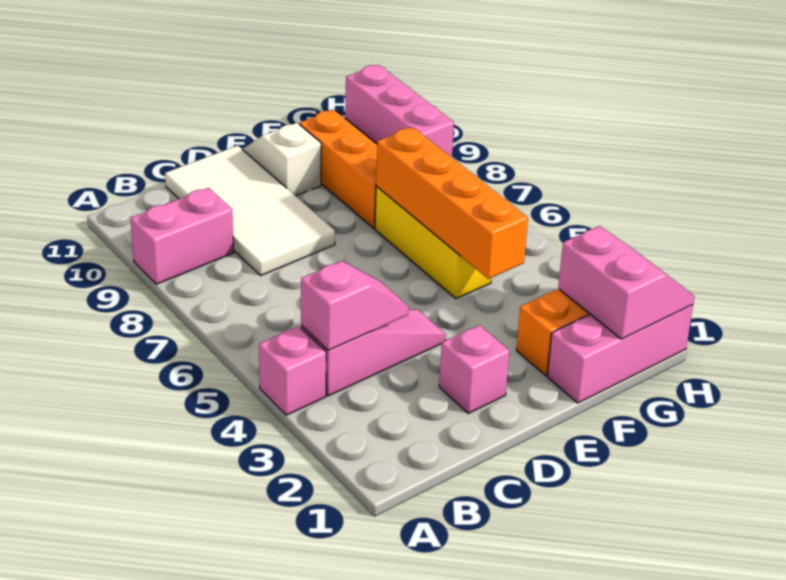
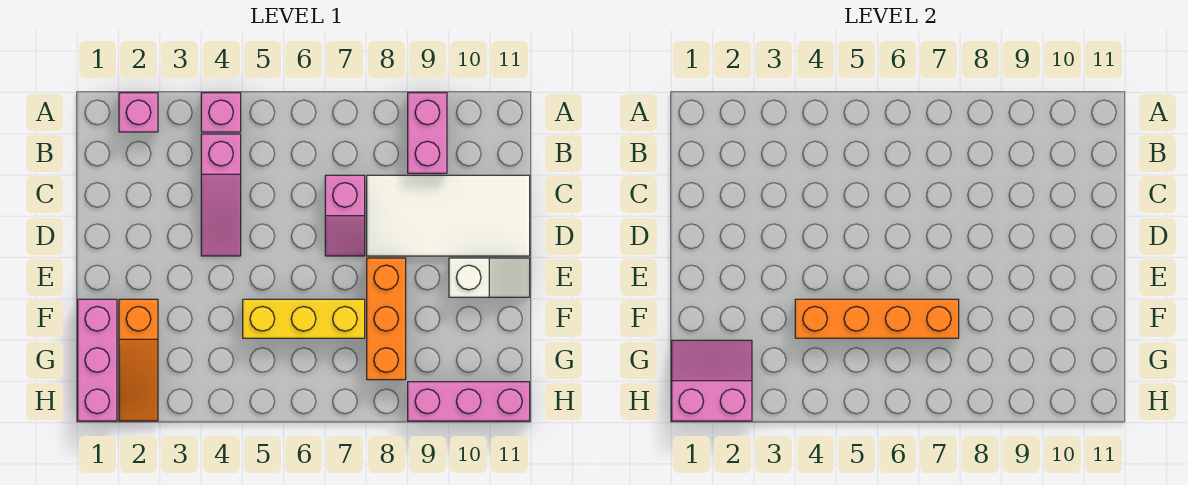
pink 1x2 slope [301,261,409,350] -> pink 1x2 slope moved to [325,175,365,256]
pink 1x1 brick [439,325,509,413] -> pink 1x1 brick moved to [119,93,158,132]
orange 1x3 brick [299,110,377,228] -> orange 1x3 brick turned to [367,258,406,380]
pink 2x2 slope [558,226,695,339] -> pink 2x2 slope turned to [672,340,752,421]

